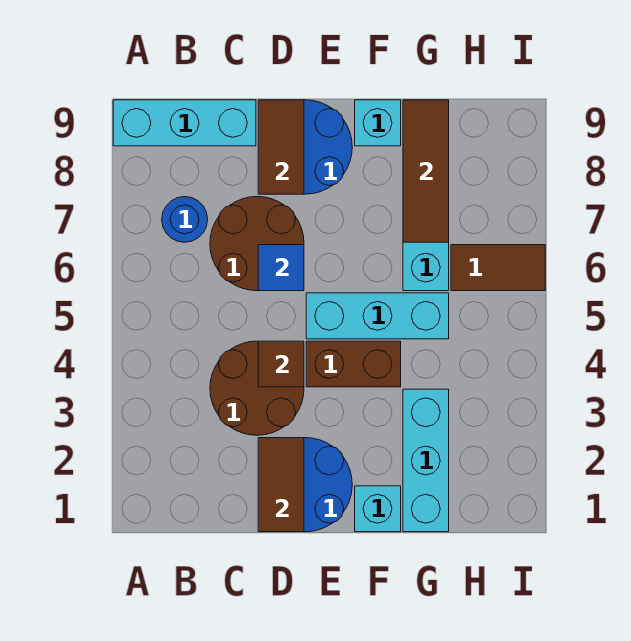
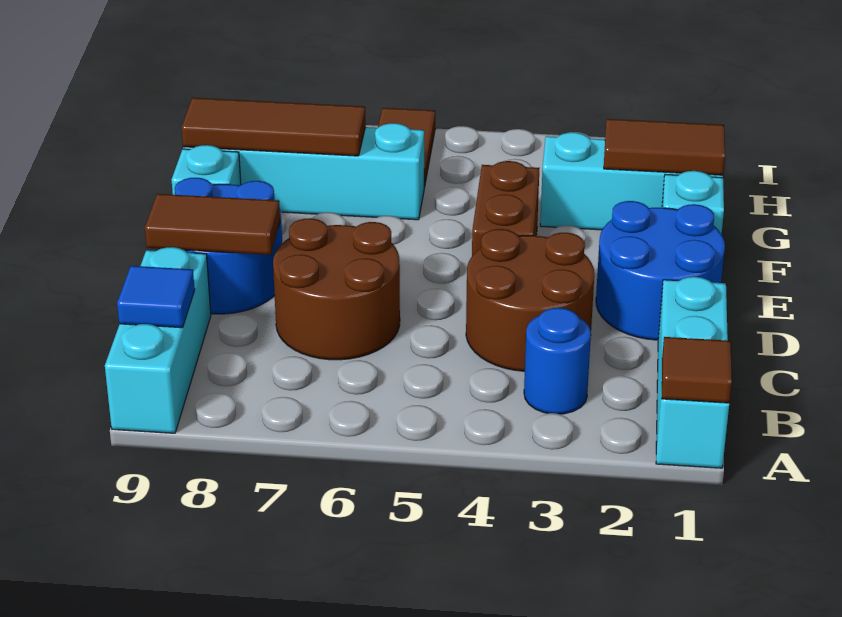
blue 1x1 round brick [162,197,208,242] -> blue 1x1 round brick moved to [524,308,591,414]
brown 1x2 tile [258,438,304,532] -> brown 1x2 tile moved to [604,119,725,175]
brown 1x1 tile [258,341,304,387] -> brown 1x1 tile moved to [662,337,732,403]
blue 1x1 tile [258,245,304,291] -> blue 1x1 tile moved to [117,266,195,328]
cyan 1x3 brick [306,293,449,339] -> cyan 1x3 brick moved to [656,277,729,468]

